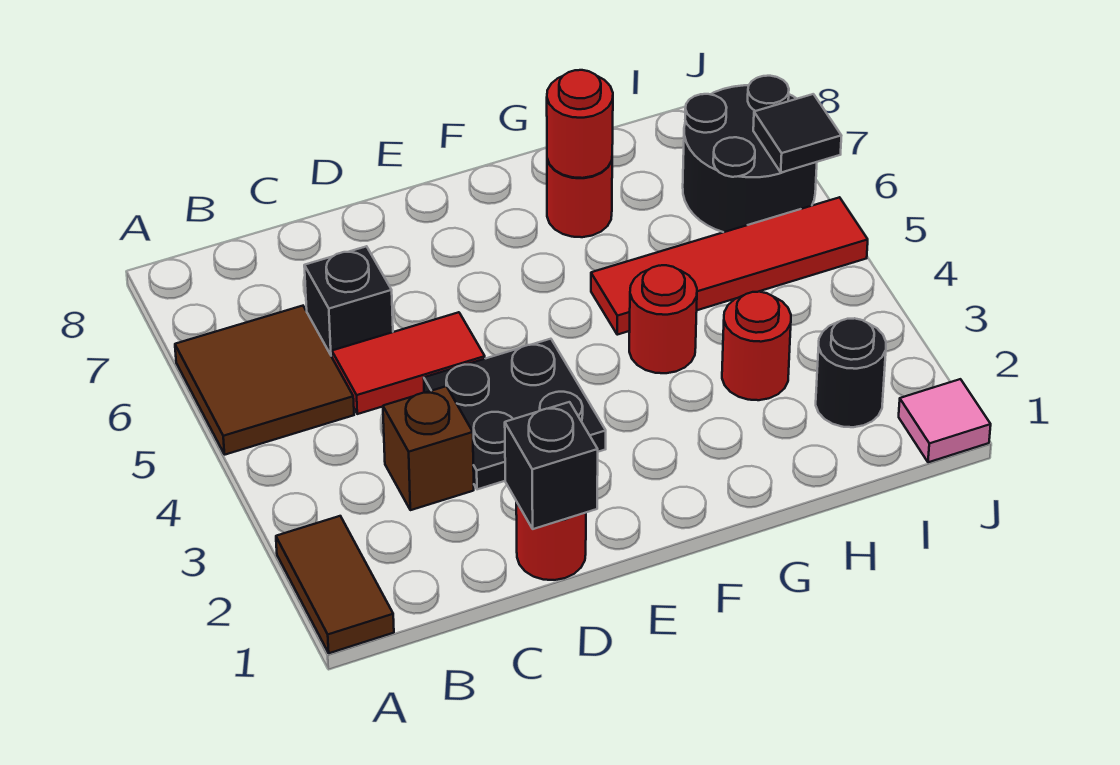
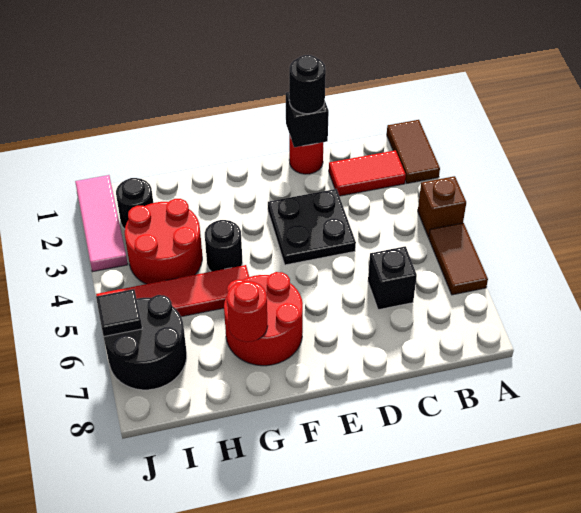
brown 2x2 tile [175,306,354,455] -> brown 1x2 tile [429,223,488,295]
brown 1x1 brick [383,386,474,510] -> brown 1x1 brick moved to [418,176,466,237]
red 1x2 tile [332,312,485,414] -> red 1x2 tile moved to [329,150,406,196]
none -> black 1x1 round brick [289,55,326,114]
red 1x1 round brick [629,265,697,373] -> black 1x1 round brick [205,220,243,272]
red 1x1 round brick [547,159,612,237] -> red 2x2 round brick [224,272,303,366]
red 1x1 round brick [722,292,791,400] -> red 2x2 round brick [125,199,202,284]
pink 1x1 tile [899,379,991,462] -> pink 1x3 tile [75,175,128,272]

